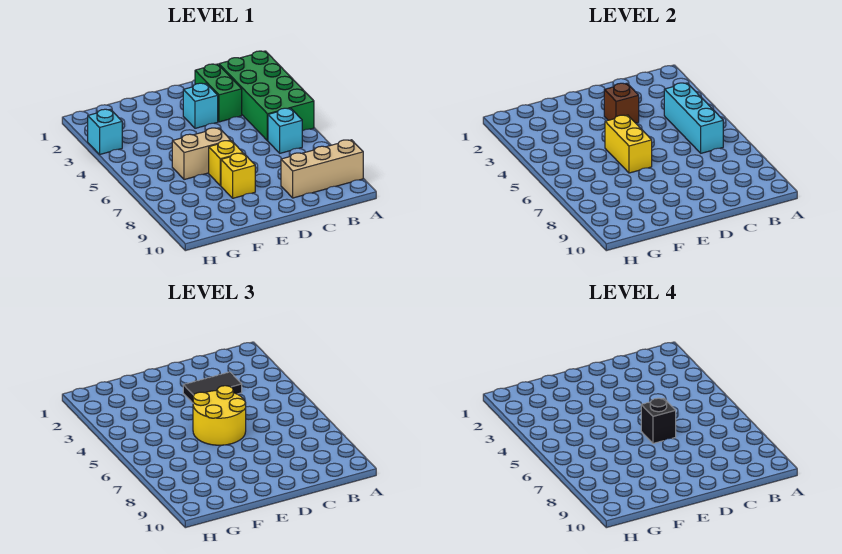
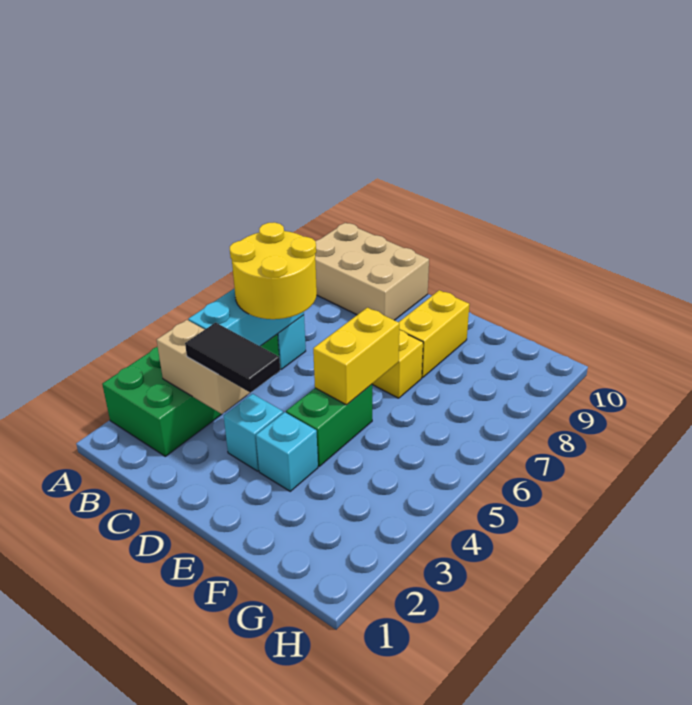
tan 1x3 brick [281,140,363,198] -> tan 2x3 brick [315,223,429,320]
green 1x2 brick [195,64,242,122] -> green 1x2 brick moved to [286,384,372,466]
brown 1x1 brick [604,83,639,123] -> none
yellow 2x2 round brick [193,386,246,445] -> yellow 2x2 round brick moved to [230,222,317,319]
black 1x1 brick [641,398,676,443] -> none
tan 1x2 brick [172,128,231,180] -> tan 1x2 brick moved to [157,320,250,414]
yellow 1x1 brick [221,153,255,198] -> yellow 1x2 brick [399,290,469,378]
cyan 1x1 brick [88,109,122,154] -> cyan 1x1 brick moved to [256,412,318,491]

